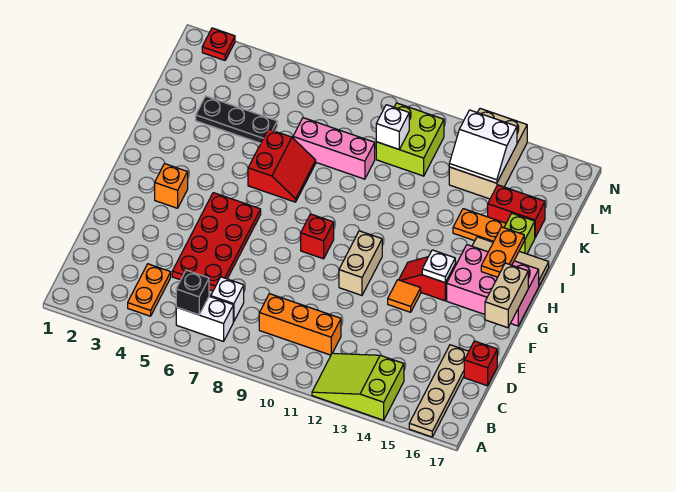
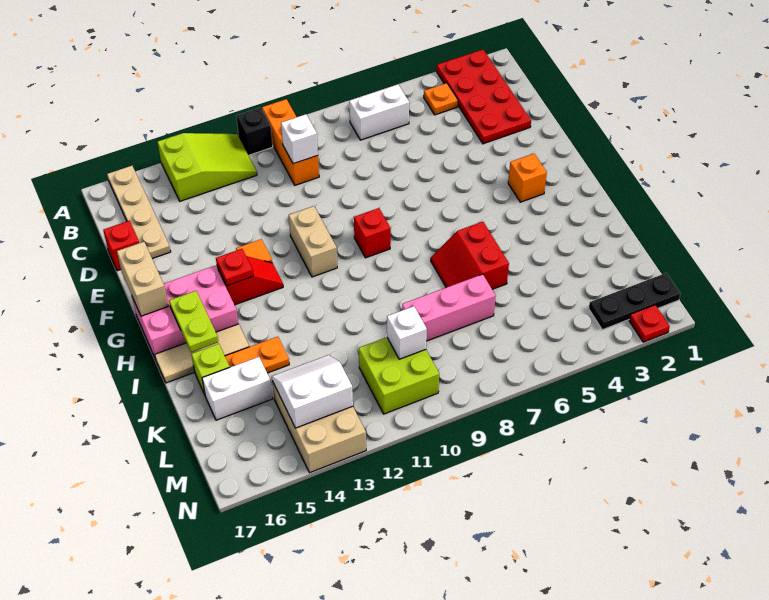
orange 1x2 plate [128,264,171,316] -> orange 1x1 plate [424,83,458,115]
black 1x1 brick [176,270,209,315] -> black 1x1 brick moved to [236,108,273,155]
white 1x1 brick [211,277,244,322] -> white 1x1 brick moved to [281,114,318,164]
orange 1x3 brick [259,294,341,355] -> orange 1x3 brick turned to [262,99,319,185]
red 2x4 plate [172,193,261,291] -> red 2x4 plate moved to [437,50,531,144]
white 1x1 plate [422,250,455,283] -> red 1x1 plate [216,249,254,286]
orange 1x2 plate [481,227,524,277] -> lime 1x2 plate [169,291,218,352]
black 1x3 plate [196,96,277,143] -> black 1x3 plate moved to [589,273,680,330]
red 1x2 brick [488,185,545,237] -> white 1x2 brick [202,357,272,420]

